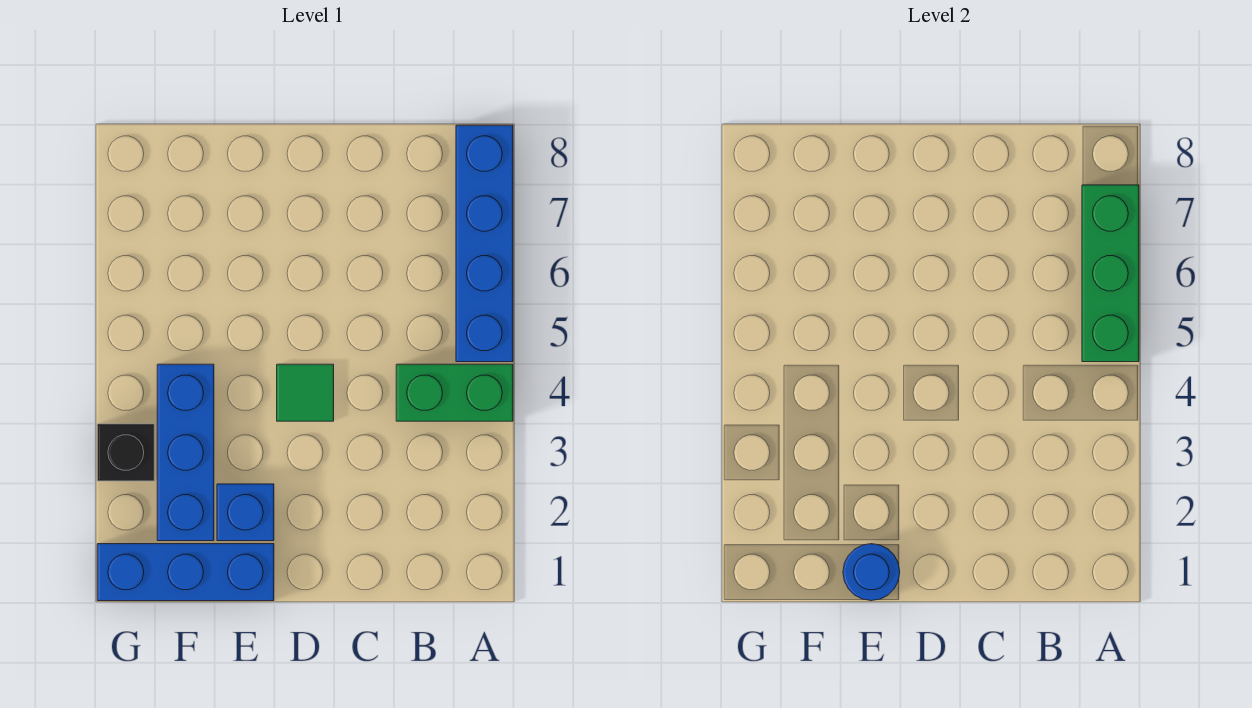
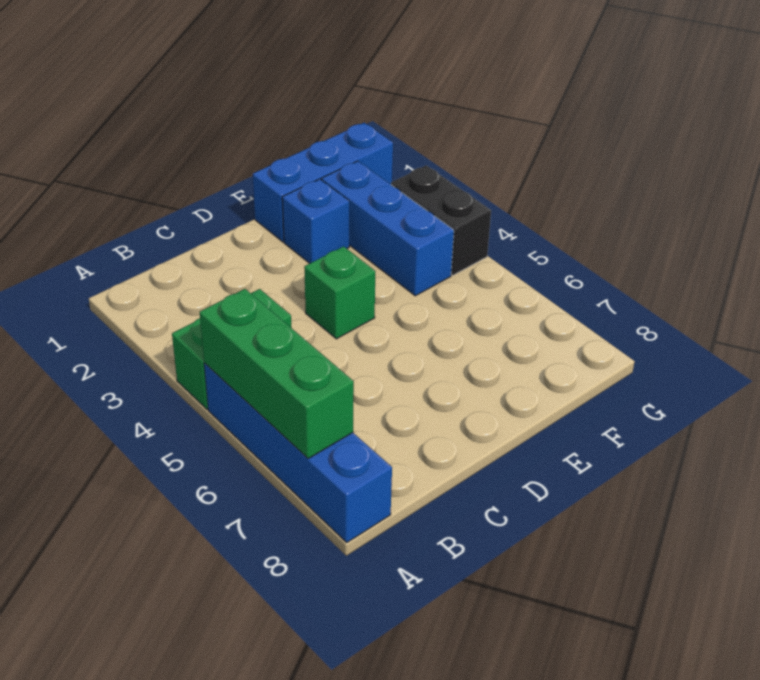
green 1x1 tile [277,364,334,421] -> green 1x1 brick [304,246,375,339]
blue 1x1 round brick [843,544,900,601] -> none
black 1x1 brick [97,424,154,481] -> black 1x2 brick [391,165,491,275]

